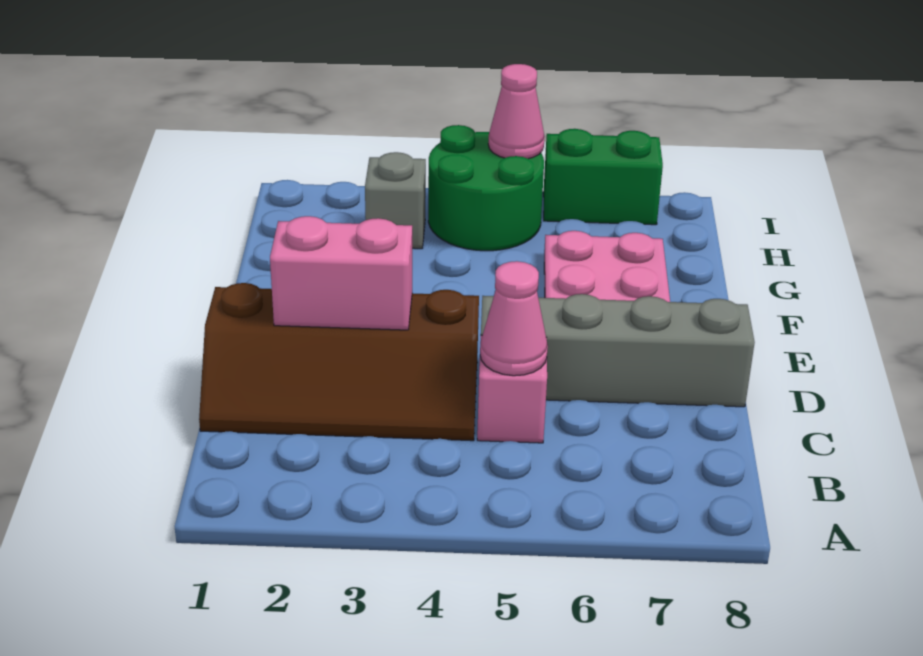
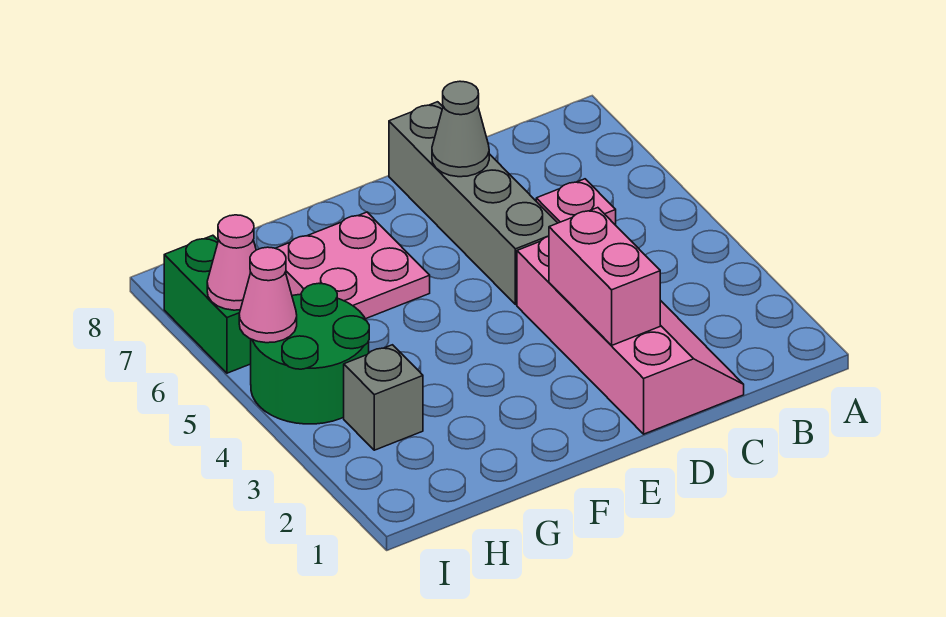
brown 2x4 slope [199,283,479,441] -> pink 2x4 slope [517,236,744,434]
pink 1x1 cone [480,261,548,376] -> pink 1x1 cone moved to [207,215,256,310]
none -> grey 1x1 cone [432,81,489,177]

